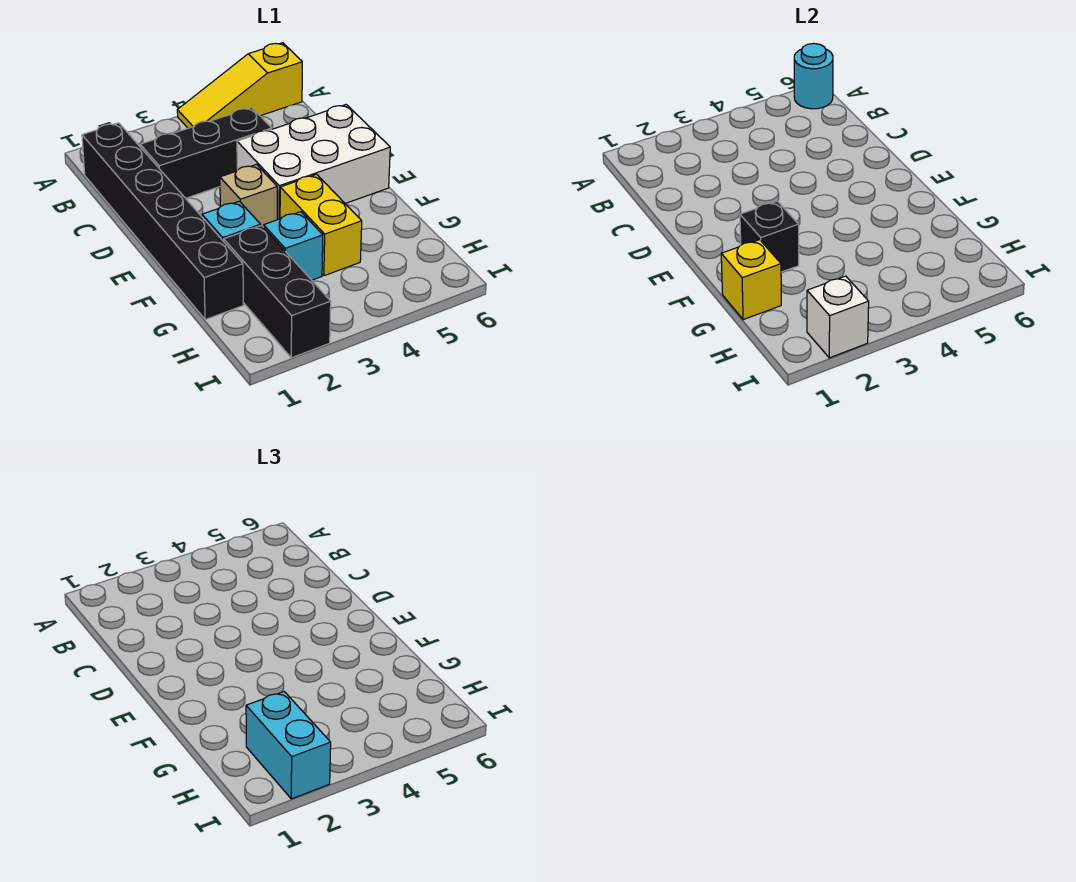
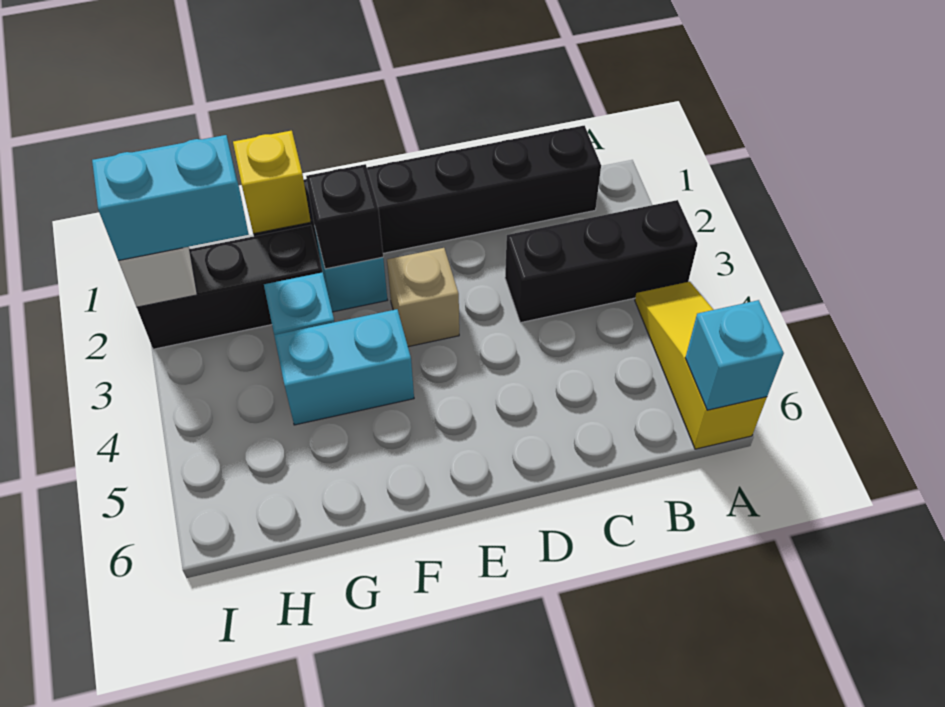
cyan 1x1 round brick [794,43,833,109] -> cyan 1x1 brick [685,300,784,410]
black 1x3 brick [140,107,272,198] -> black 1x3 brick turned to [505,200,697,323]
white 2x3 brick [237,105,390,220] -> none
yellow 1x2 brick [280,174,362,276] -> cyan 1x2 brick [274,309,414,425]

